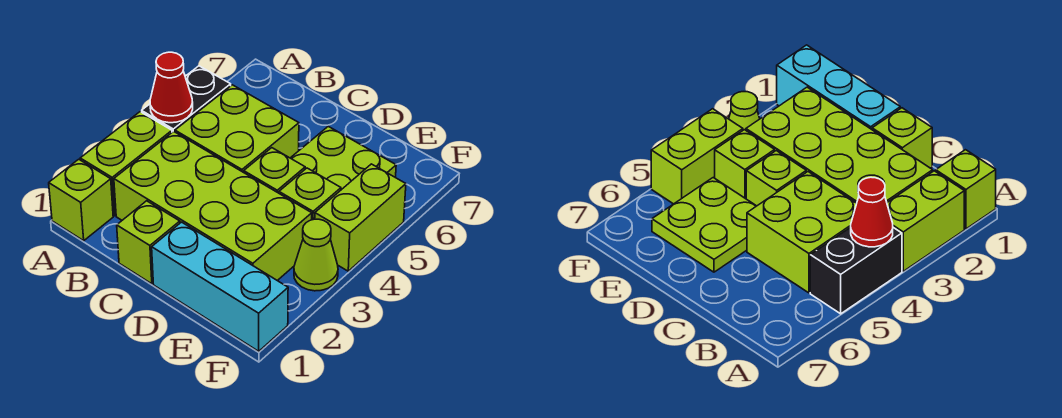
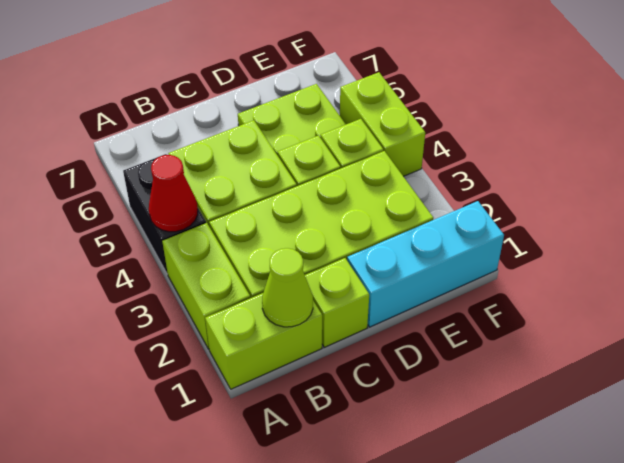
lime 1x1 brick [49,159,113,241] -> lime 1x2 brick [205,293,322,389]
lime 1x1 cone [294,219,338,291] -> lime 1x1 cone moved to [262,248,313,327]

